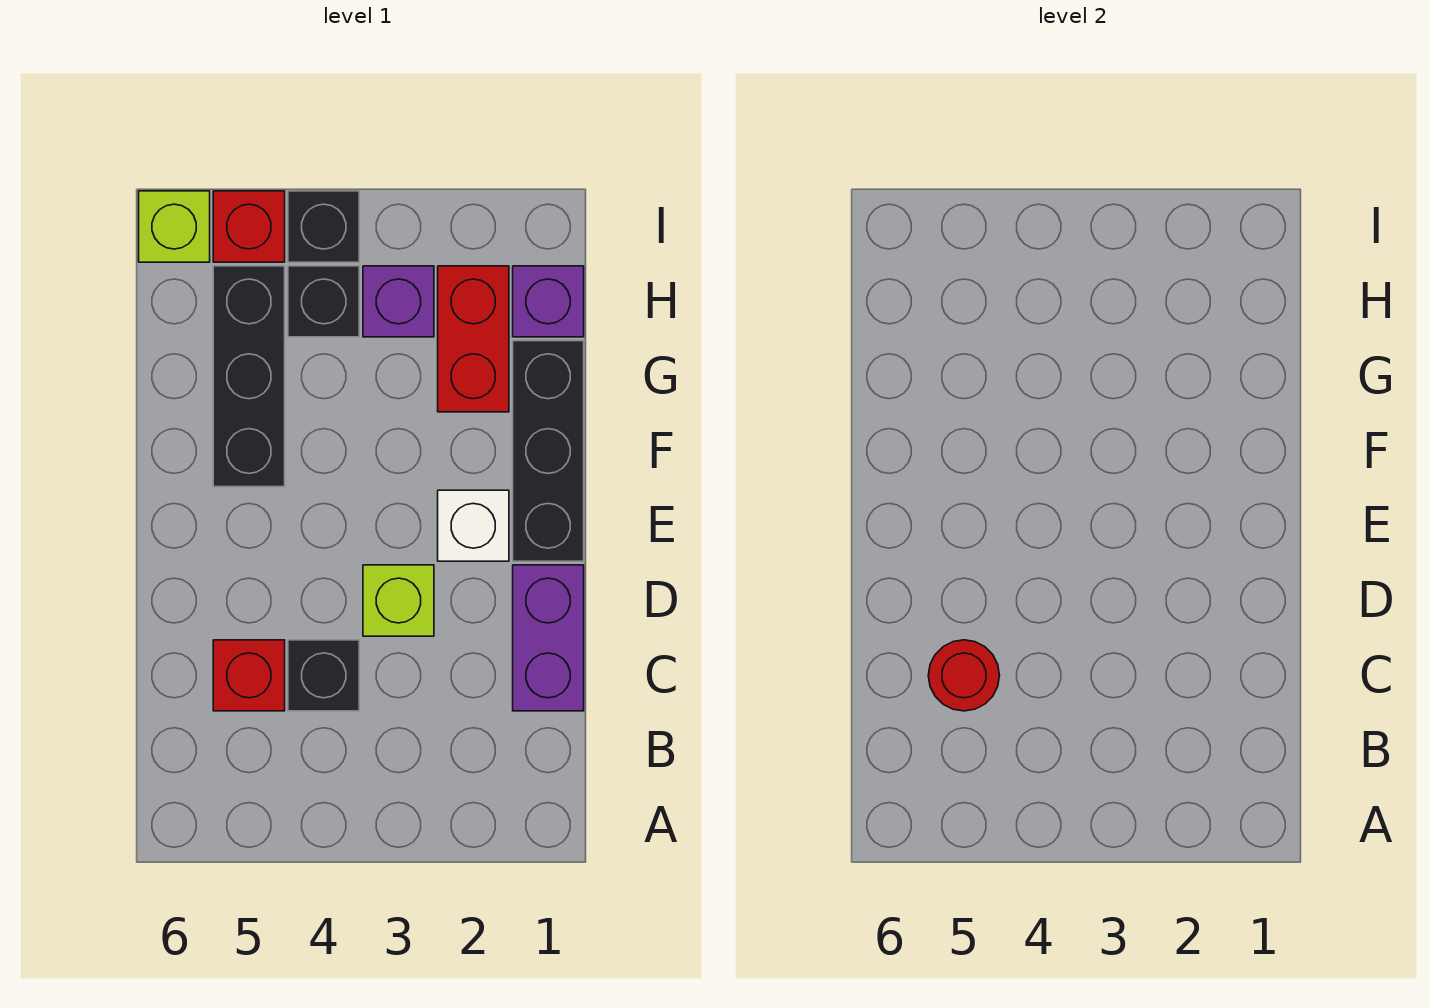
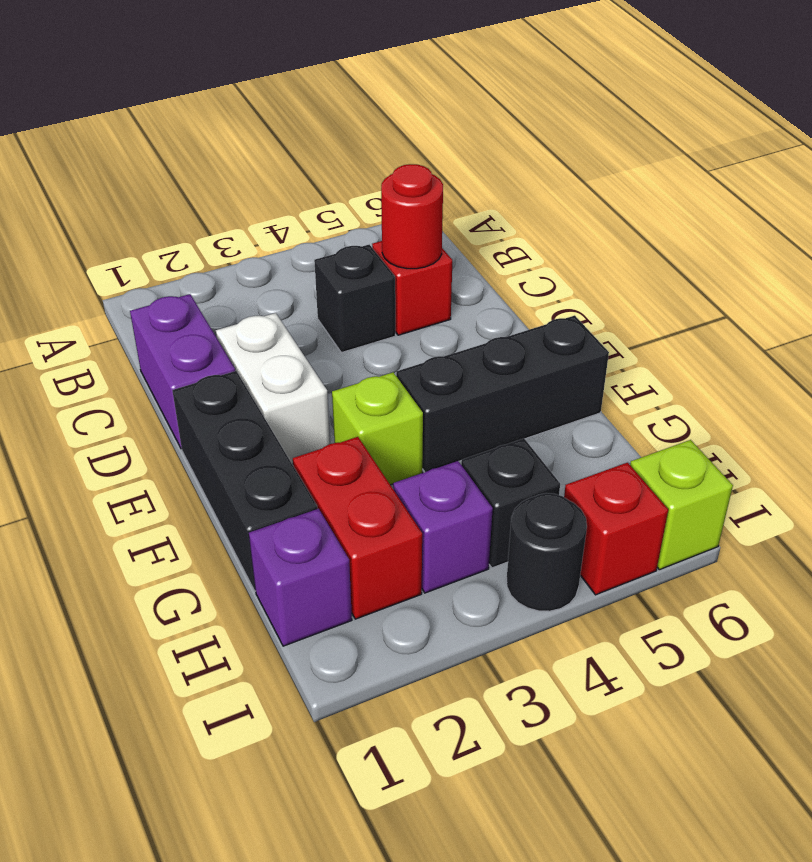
lime 1x1 brick [363,565,434,636] -> lime 1x1 brick moved to [332,372,423,485]
white 1x1 brick [438,490,509,561] -> white 1x2 brick [216,313,330,464]
black 1x3 brick [213,266,285,487] -> black 1x3 brick turned to [396,315,609,472]
black 1x1 brick [288,191,359,262] -> black 1x1 round brick [507,493,587,611]

